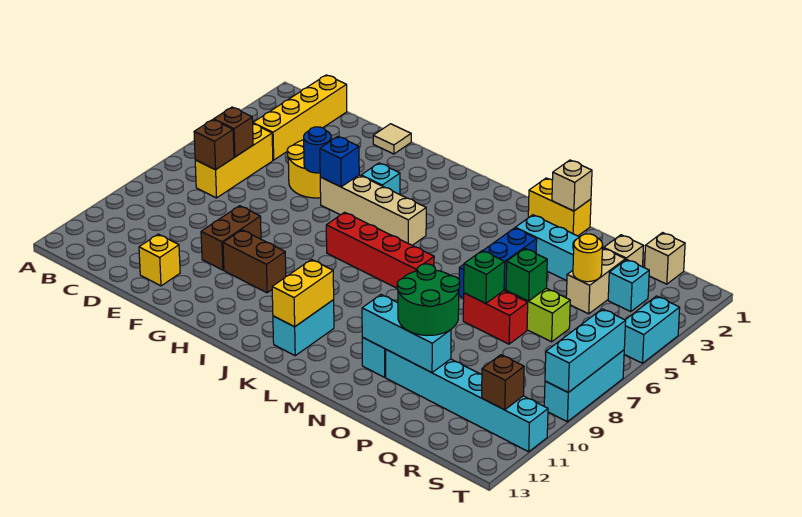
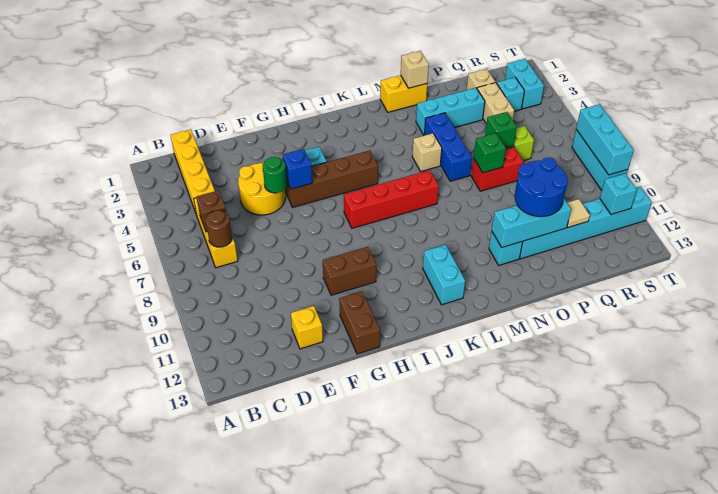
brown 1x1 brick [194,120,234,170] -> brown 1x1 round brick [206,210,232,247]
tan 1x1 tile [373,124,411,154] -> tan 1x1 tile moved to [567,199,590,227]
blue 1x1 round brick [304,127,331,173] -> green 1x1 round brick [263,157,287,193]
brown 1x2 brick [201,206,261,270] -> brown 1x2 brick moved to [339,291,380,354]
tan 1x4 brick [320,175,426,245] -> brown 1x4 brick [285,151,378,207]
yellow 1x2 brick [272,260,334,327] -> none
green 2x2 round brick [397,264,460,336] -> blue 2x2 round brick [514,158,568,217]
yellow 1x1 round brick [573,234,603,282] -> none
tan 1x1 brick [644,233,685,284] -> tan 1x1 brick moved to [412,133,442,171]
brown 1x1 brick [482,355,524,410] -> cyan 1x1 brick [600,174,637,214]
cyan 1x2 brick [624,296,680,363] -> cyan 1x2 brick moved to [505,59,544,109]

